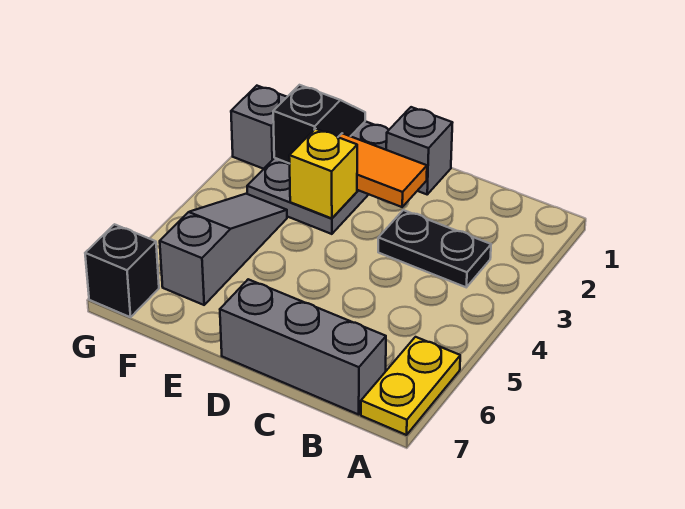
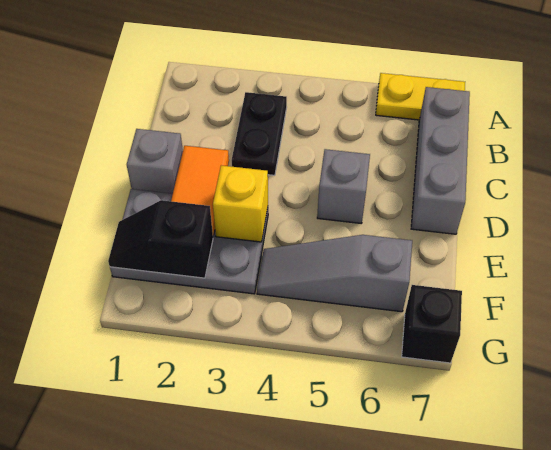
grey 1x1 brick [231,86,287,169] -> grey 1x1 brick moved to [317,149,370,223]

